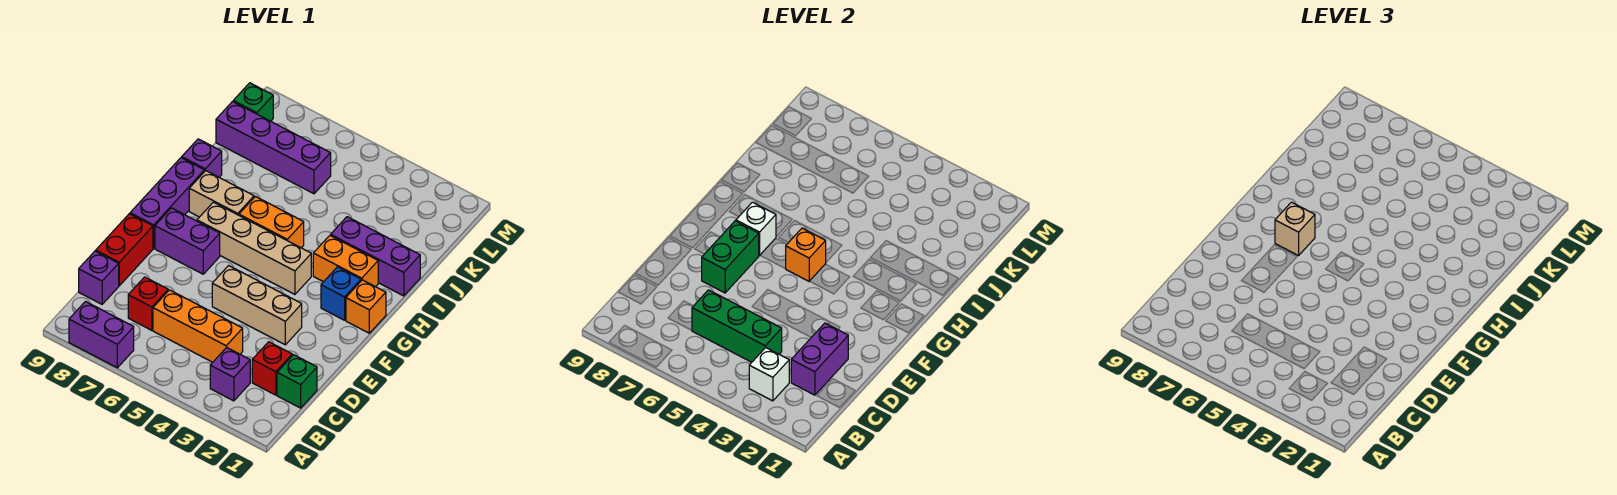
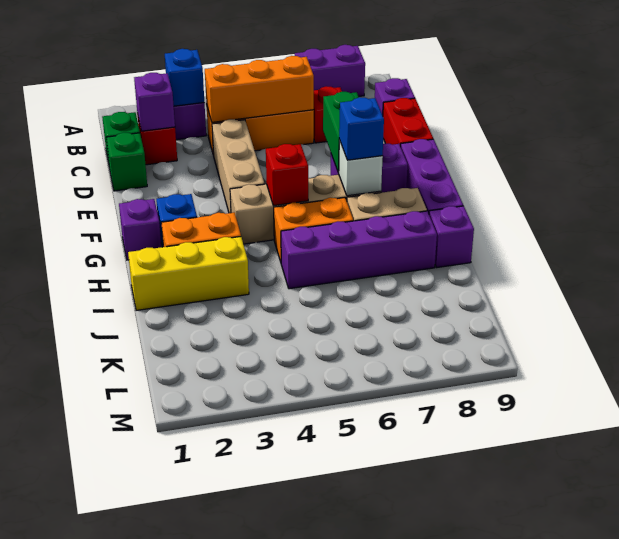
white 1x1 brick [749,348,789,401] -> blue 1x1 brick [165,49,204,106]
purple 1x2 brick [791,323,848,395] -> purple 1x1 brick [134,73,175,131]
green 1x3 brick [692,290,782,362] -> orange 1x3 brick [205,56,314,122]
tan 1x3 brick [212,266,302,345] -> tan 1x3 brick turned to [212,119,264,213]
orange 1x1 brick [346,280,386,333] -> purple 1x1 brick [119,199,161,260]
orange 1x1 brick [786,228,826,281] -> red 1x1 brick [266,144,308,206]
tan 1x1 brick [1275,202,1315,256] -> blue 1x1 brick [339,97,384,160]
purple 1x3 brick [331,217,420,296] -> yellow 1x3 brick [128,237,249,310]
purple 1x4 brick [216,102,331,194] -> purple 1x4 brick moved to [281,211,437,289]
green 1x1 brick [233,83,273,121] -> green 1x1 brick moved to [106,133,147,191]

